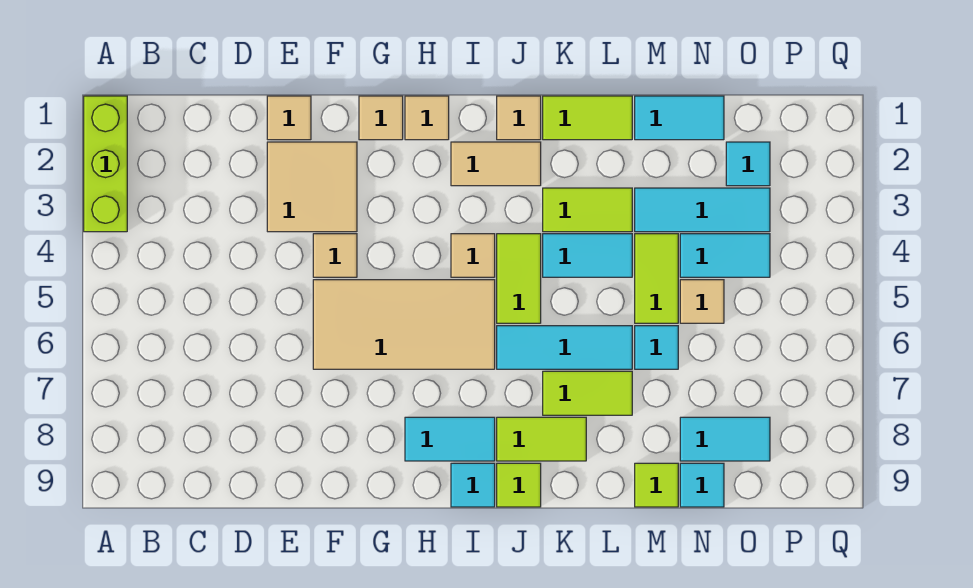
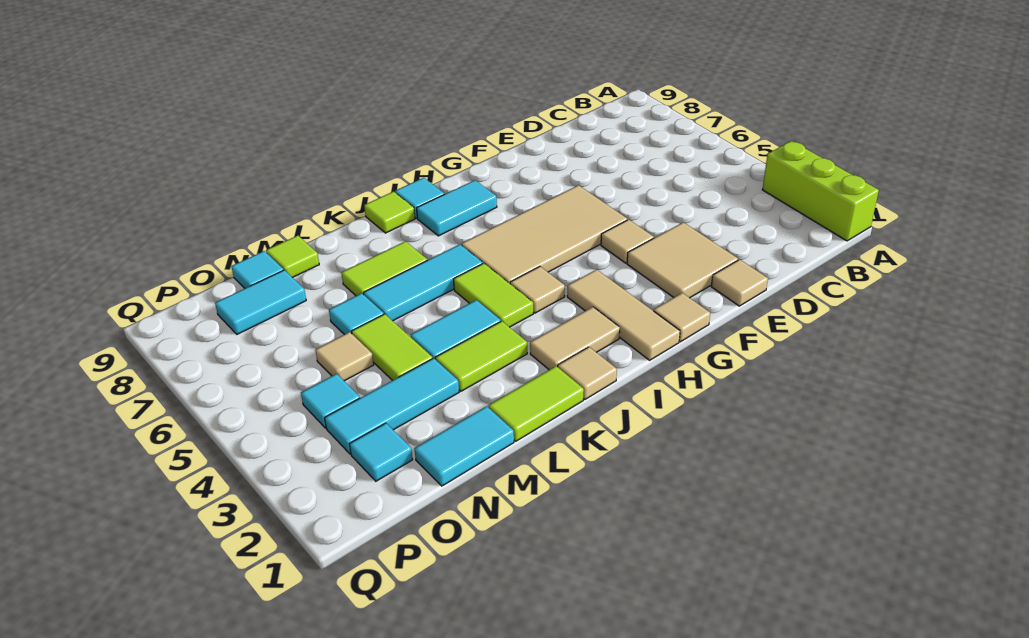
tan 1x1 tile [405,96,449,140] -> tan 1x3 tile [567,270,680,360]
lime 1x2 tile [497,417,586,461] -> none
cyan 1x2 tile [680,234,770,277] -> cyan 1x1 tile [301,374,360,428]

